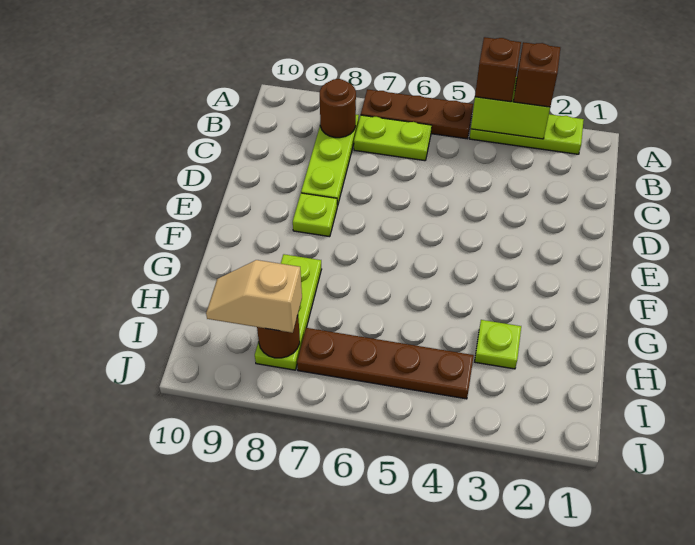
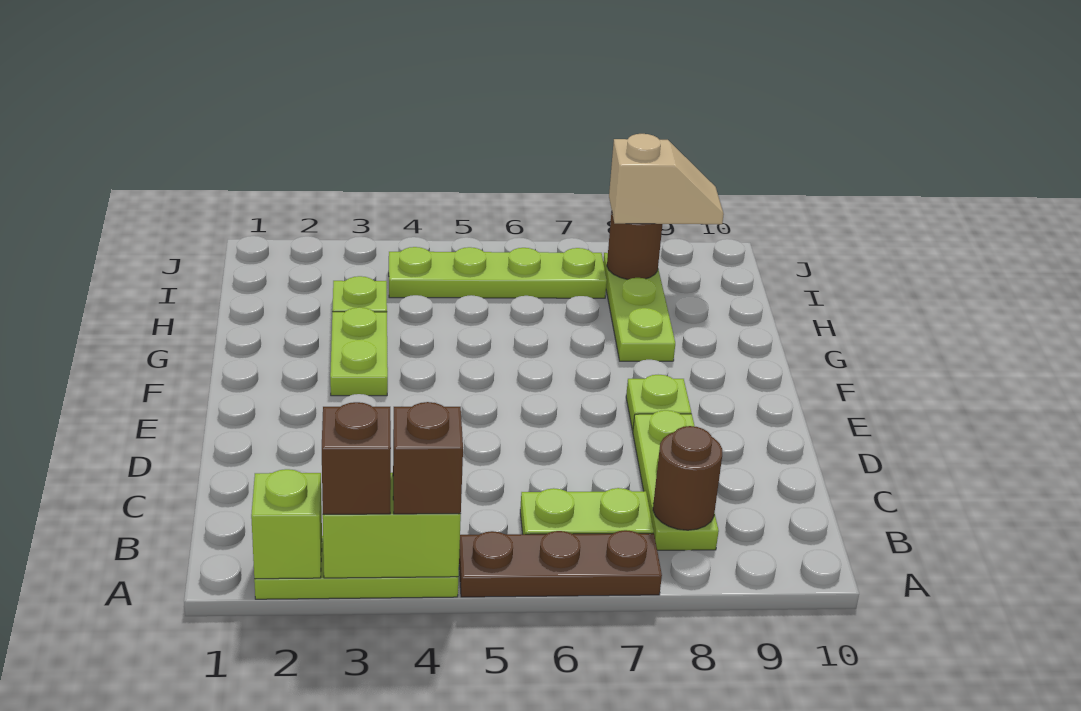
none -> lime 1x1 brick [251,469,322,579]
none -> lime 1x2 plate [330,307,388,396]
brown 1x4 plate [297,328,474,399] -> lime 1x4 plate [389,247,607,298]

